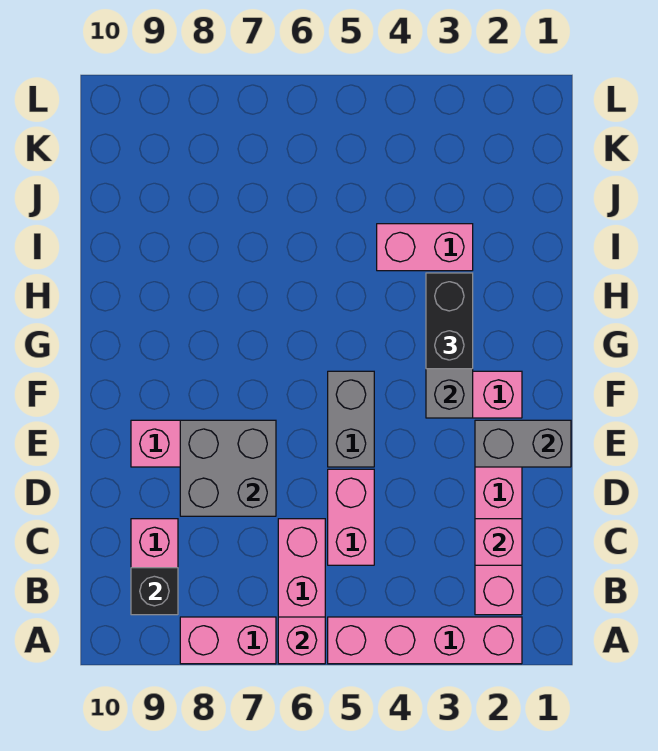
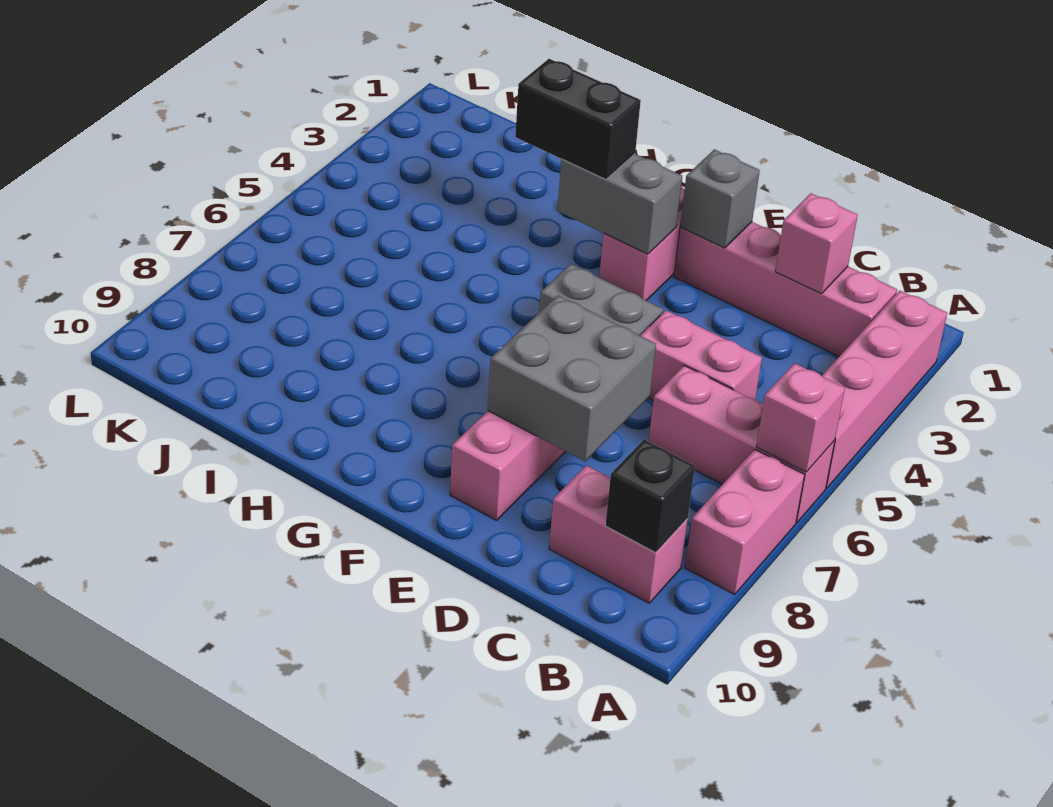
grey 1x2 brick [475,420,571,467] -> grey 1x1 brick [680,149,760,248]
pink 1x2 brick [377,224,473,271] -> none

